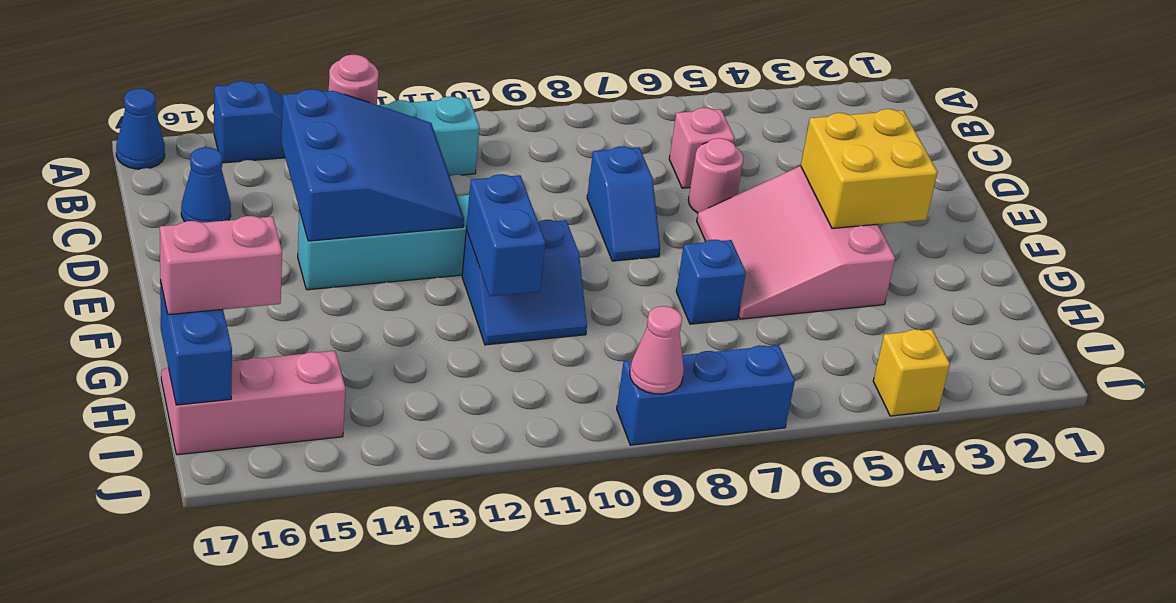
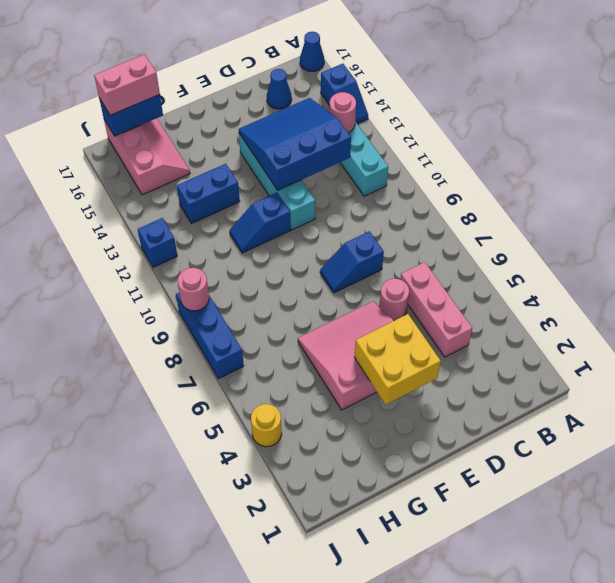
pink 1x1 brick [669,108,735,188] -> pink 1x3 brick [400,262,472,357]
blue 3x3 slope [281,89,464,241] -> blue 3x3 slope turned to [239,98,351,190]
blue 2x2 slope [462,220,587,345] -> blue 1x2 slope [229,193,291,253]
blue 1x2 brick [466,174,546,296] -> blue 1x2 brick moved to [177,164,240,223]
blue 1x1 brick [676,240,746,324] -> blue 1x1 brick moved to [138,218,177,267]
pink 1x2 brick [160,216,282,315] -> pink 1x2 brick turned to [94,54,160,115]
yellow 1x1 brick [873,329,950,416] -> yellow 1x1 round brick [251,404,282,447]
pink 1x1 cone [630,306,684,394] -> pink 1x1 round brick [178,268,209,311]

